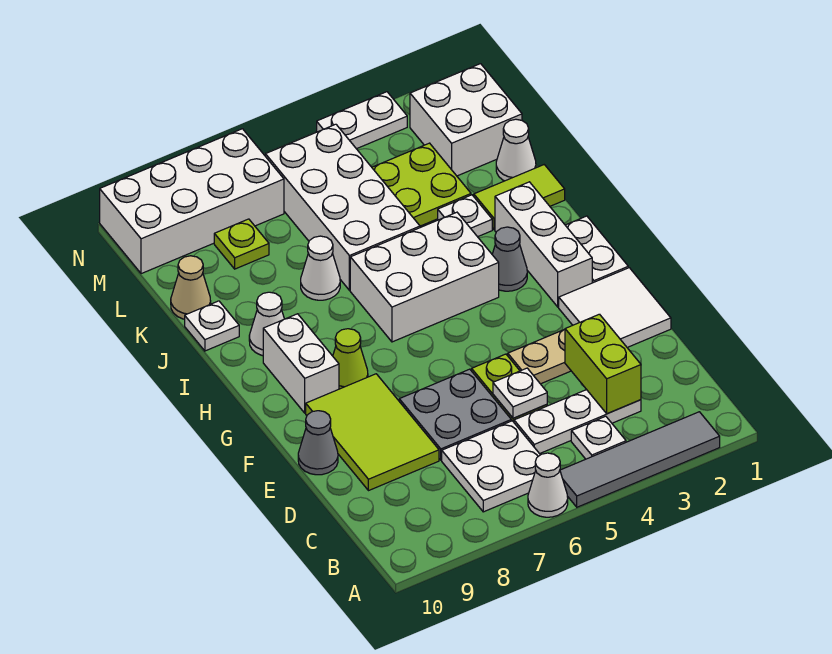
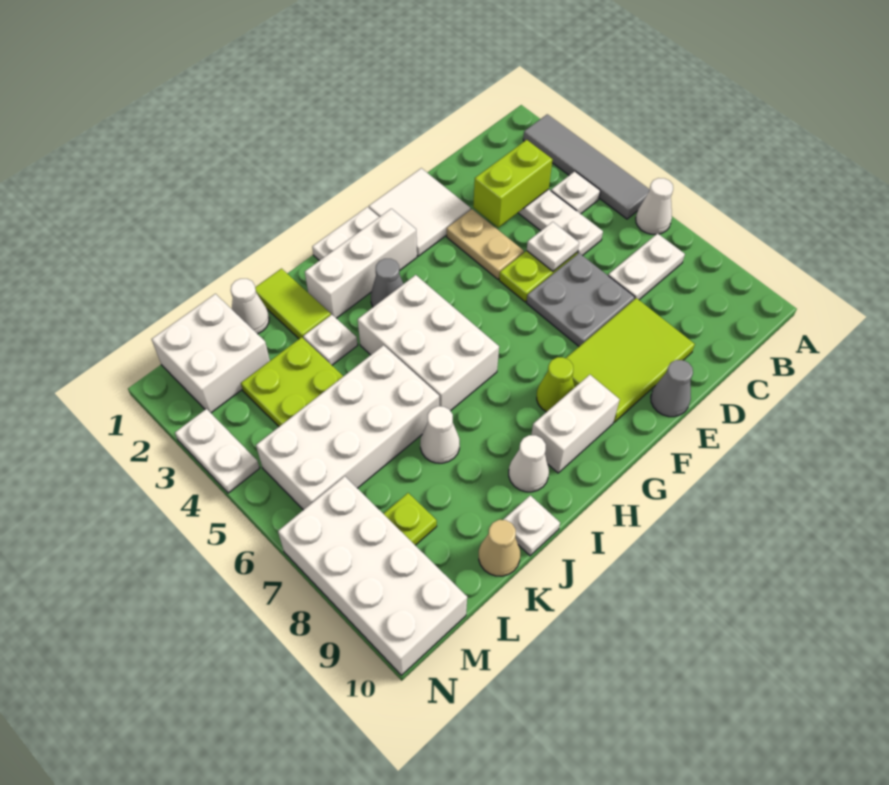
white 2x2 plate [442,421,540,512] -> white 1x2 plate [608,233,685,300]

